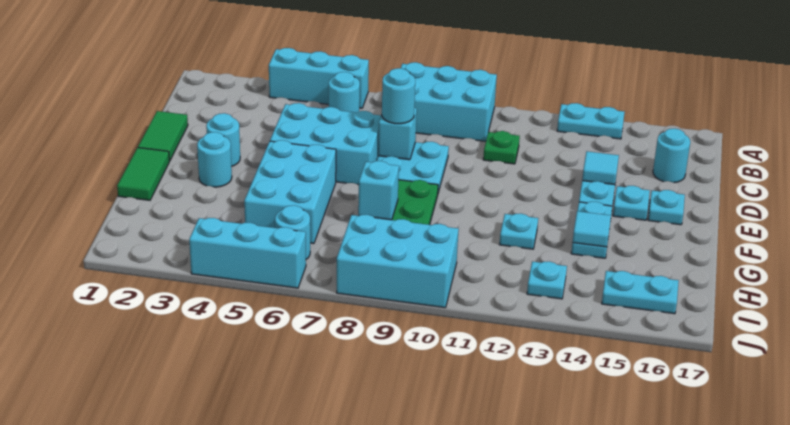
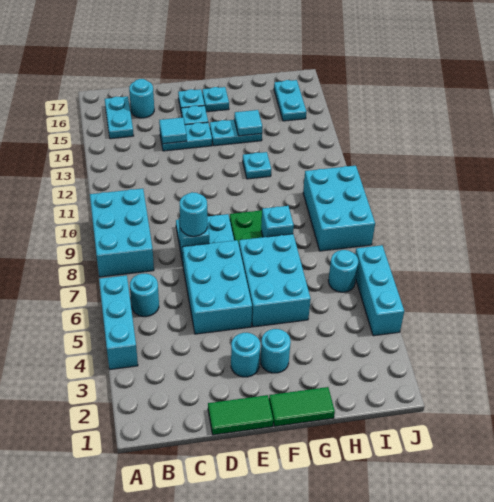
cyan 1x2 plate [557,103,625,139] -> cyan 1x2 plate moved to [105,96,134,139]
green 1x1 plate [483,131,520,164] -> none
cyan 2x3 brick [244,140,336,244] -> cyan 2x3 brick turned to [239,234,311,327]
cyan 1x1 plate [527,261,567,299] -> cyan 1x1 plate moved to [202,87,229,112]

